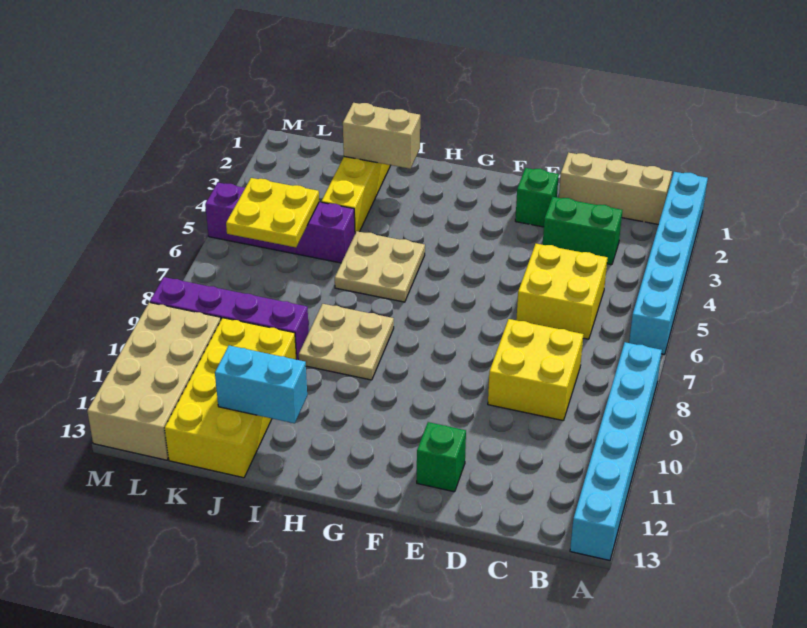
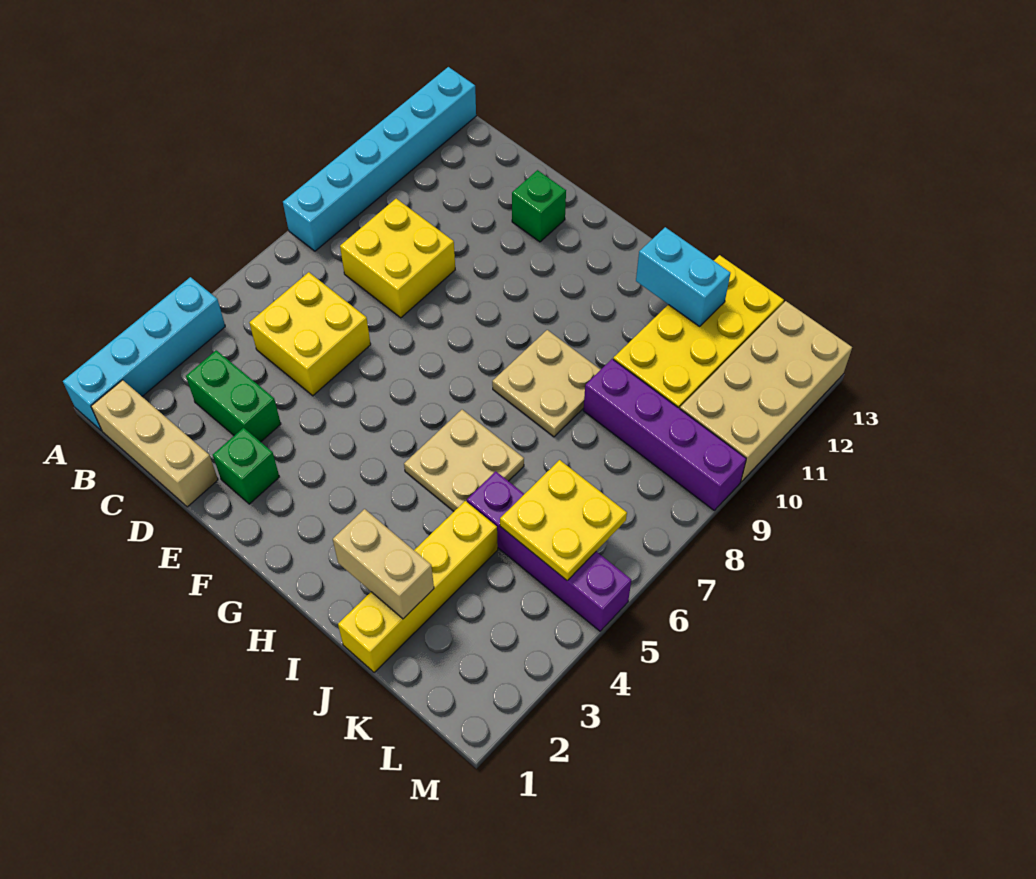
cyan 1x6 brick [629,172,708,355] -> cyan 1x4 brick [63,277,225,431]

